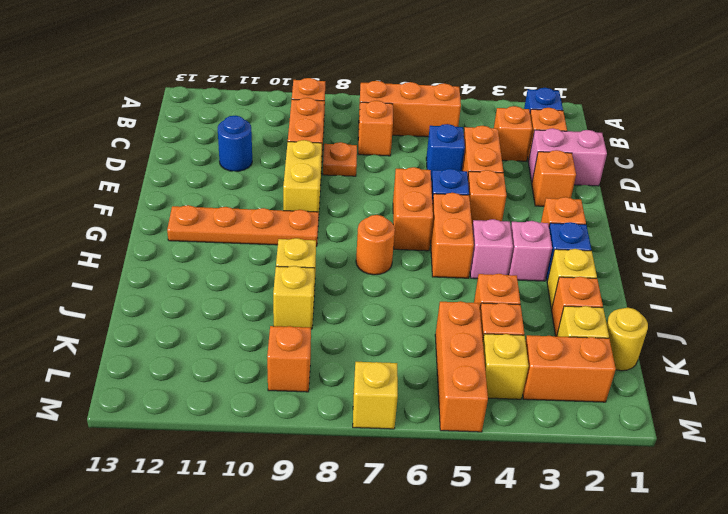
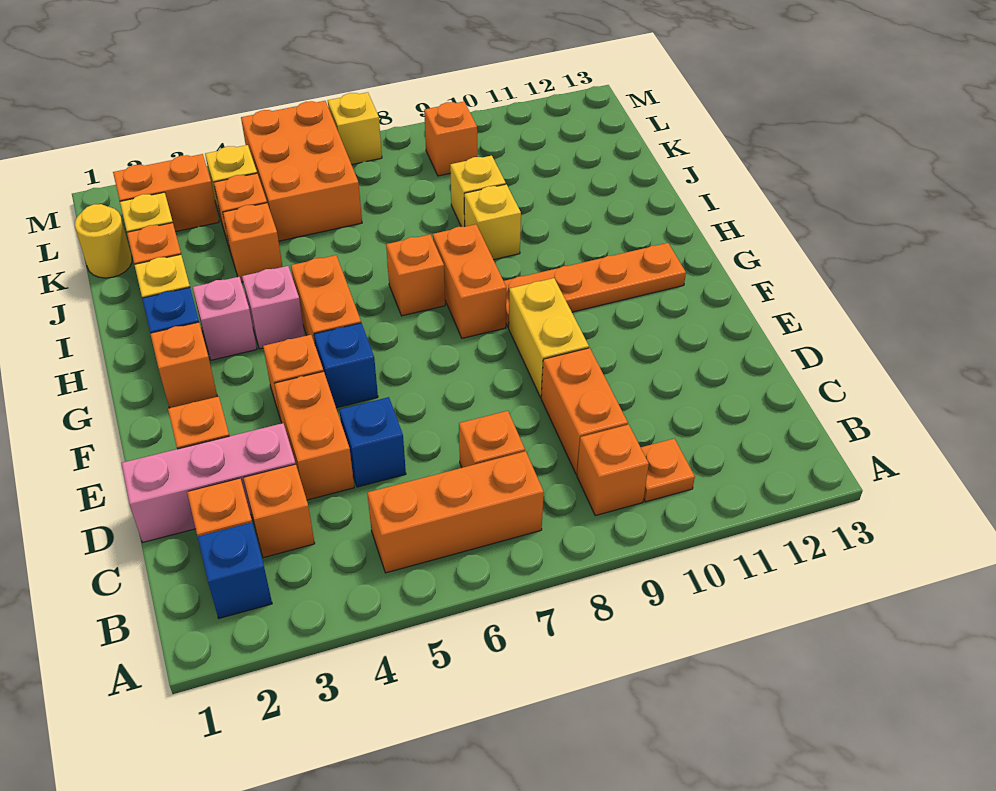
pink 1x2 brick [528,128,607,186] -> pink 1x3 brick [121,423,296,542]
orange 1x1 plate [323,142,357,176] -> orange 1x1 plate moved to [641,439,695,502]
blue 1x1 round brick [218,116,252,171] -> none
orange 1x2 brick [393,167,433,251] -> orange 1x2 brick moved to [433,224,506,338]
orange 1x1 round brick [356,215,395,275] -> orange 1x1 brick [386,234,445,316]
orange 1x3 brick [435,301,488,432] -> orange 2x3 brick [241,101,362,241]

